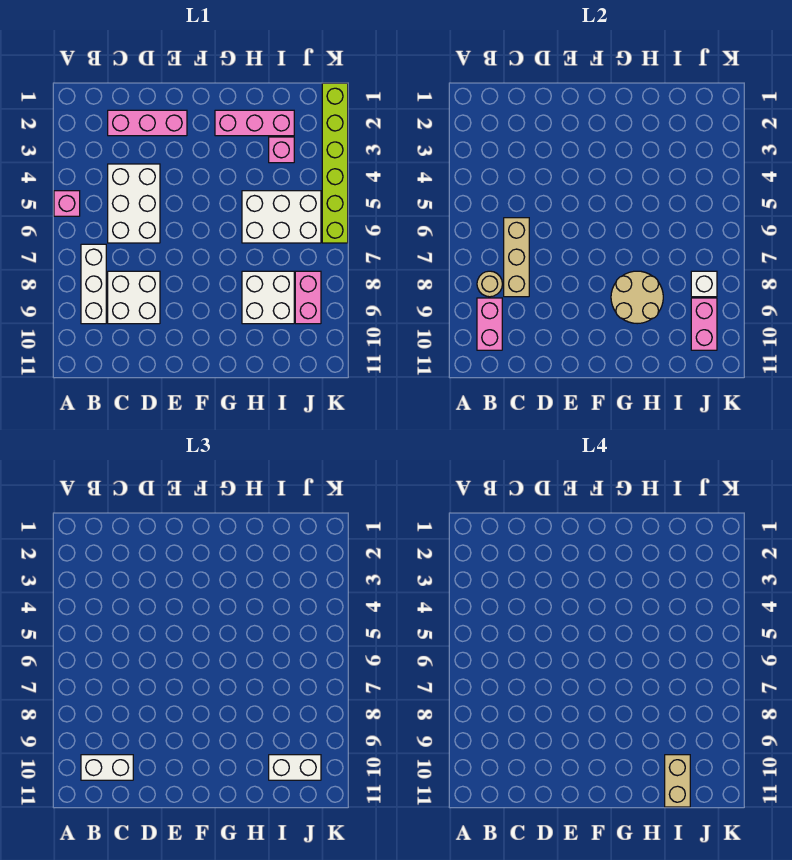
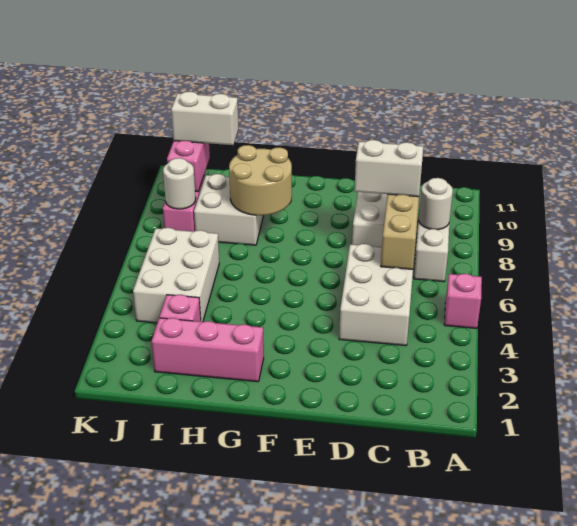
tan 1x1 round brick [477,271,502,297] -> white 1x1 round brick [419,178,453,230]
pink 1x2 brick [477,298,502,350] -> none
white 1x2 brick [81,755,133,780] -> white 1x2 brick moved to [354,140,423,197]
pink 1x3 brick [108,110,187,136] -> none
white 2x3 brick [242,191,321,243] -> white 2x3 brick turned to [133,228,219,323]
tan 1x2 brick [665,755,690,807] -> none
white 1x1 brick [691,271,717,297] -> white 1x1 round brick [163,158,196,209]
lime 1x6 brick [322,83,348,243] -> none

